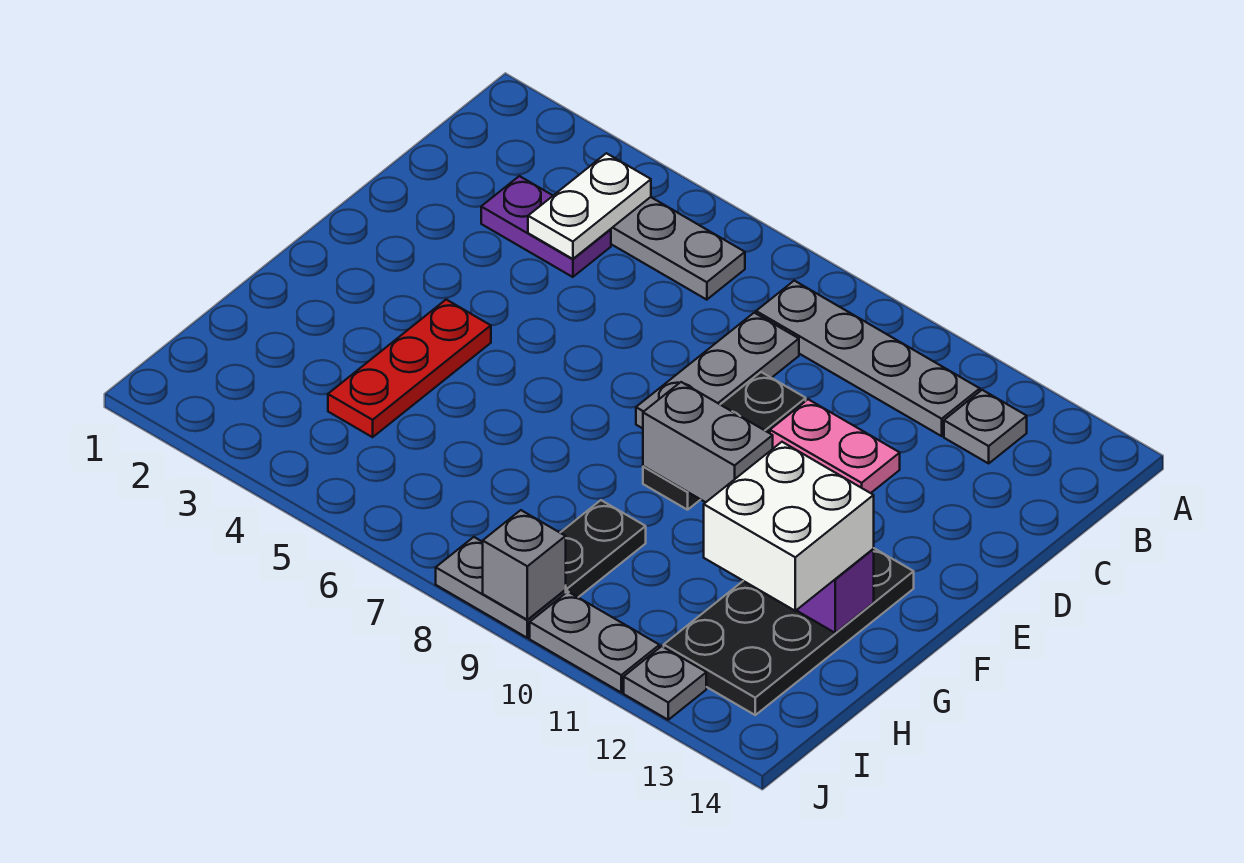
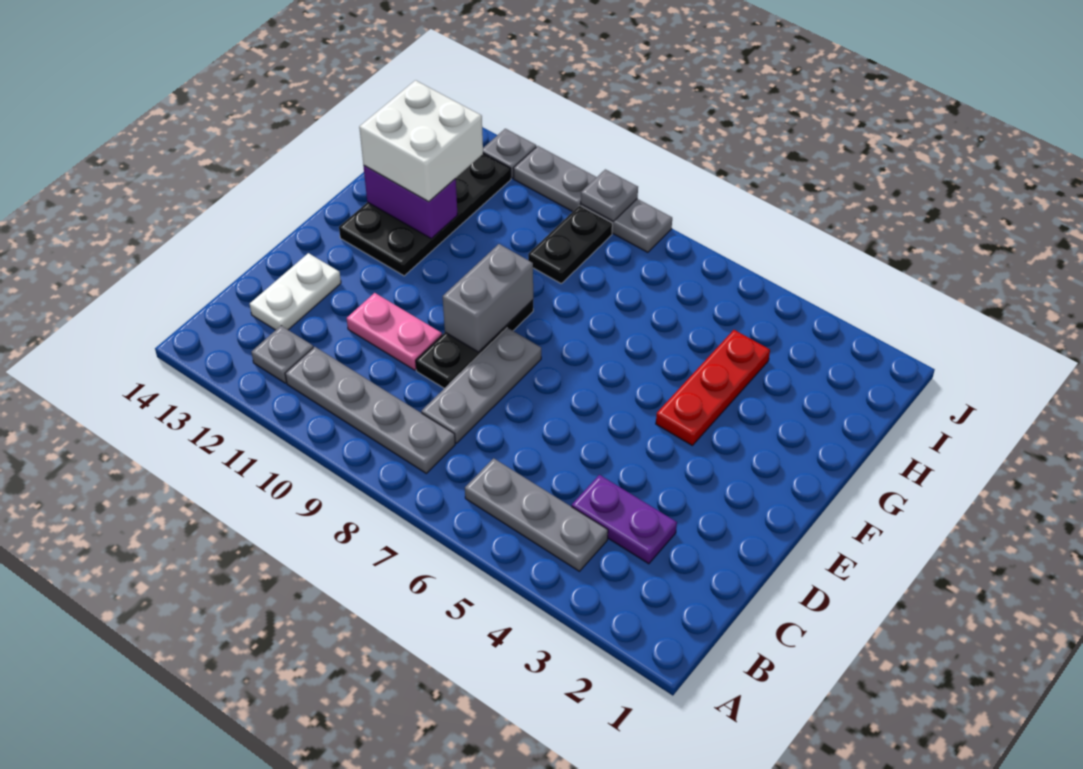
white 1x2 plate [528,153,651,259] -> white 1x2 plate moved to [250,253,341,330]
grey 1x2 brick [643,382,773,502] -> grey 1x2 brick turned to [443,244,533,352]
grey 1x1 brick [483,510,566,620] -> grey 1x1 plate [581,169,638,221]

